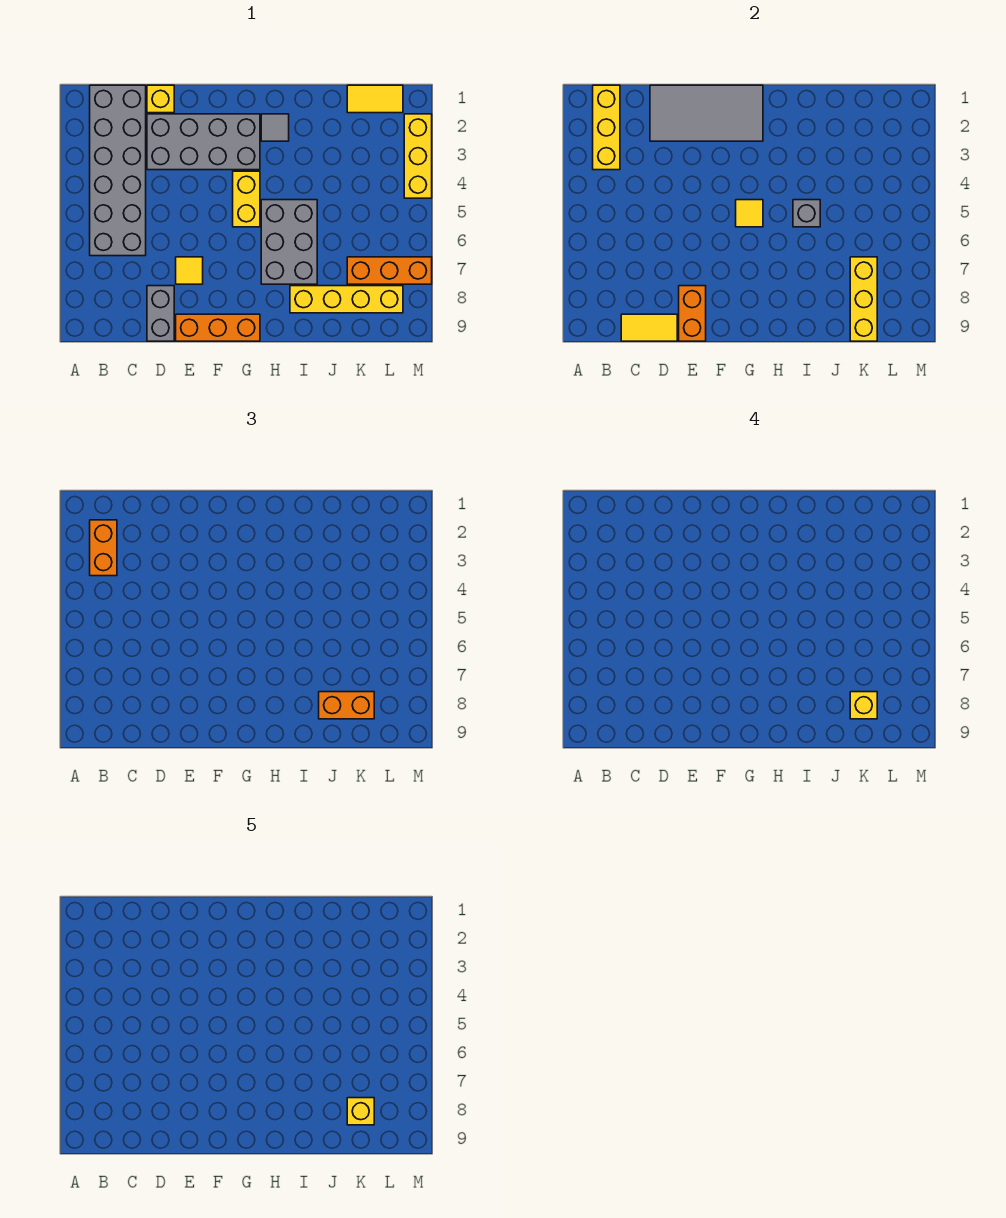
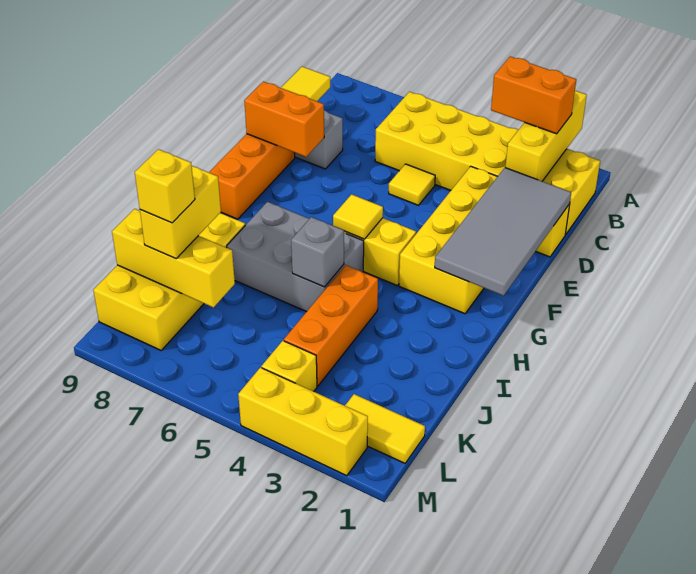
grey 2x6 brick [90,85,146,256] -> yellow 2x6 brick [375,92,600,235]
yellow 1x3 brick [593,85,620,170] -> yellow 1x3 brick turned to [505,91,587,181]
grey 2x4 brick [147,114,260,170] -> yellow 2x4 brick [399,166,498,314]
yellow 1x1 tile [176,257,203,284] -> yellow 1x1 tile moved to [389,164,435,205]
grey 1x1 tile [261,114,289,141] -> none
yellow 1x4 brick [290,286,403,313] -> yellow 2x4 brick [93,213,245,350]
orange 1x2 brick [319,692,374,719] -> yellow 1x2 brick [140,166,221,259]
yellow 1x2 tile [347,85,403,113] -> yellow 1x2 tile turned to [345,394,425,463]
orange 1x3 brick [347,257,432,284] -> orange 1x3 brick moved to [284,265,378,386]
yellow 1x1 brick [347,1098,374,1125] -> yellow 1x1 brick moved to [261,341,317,391]

